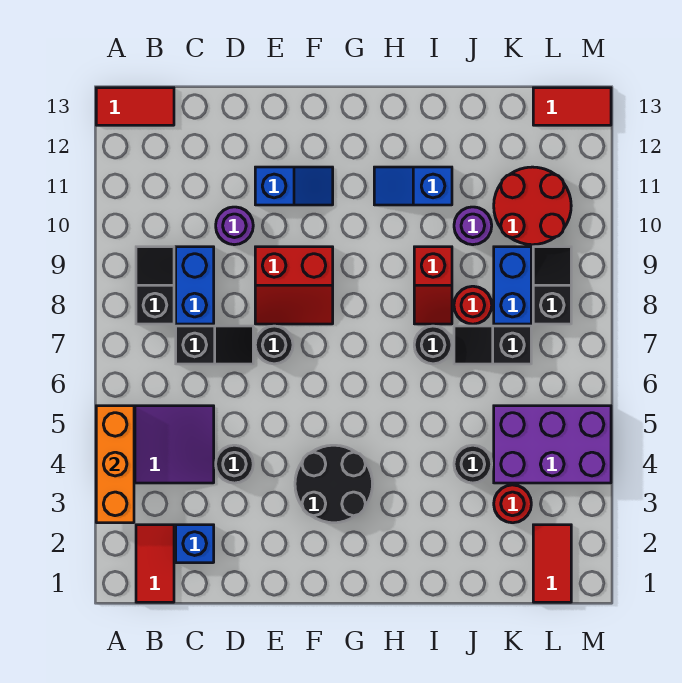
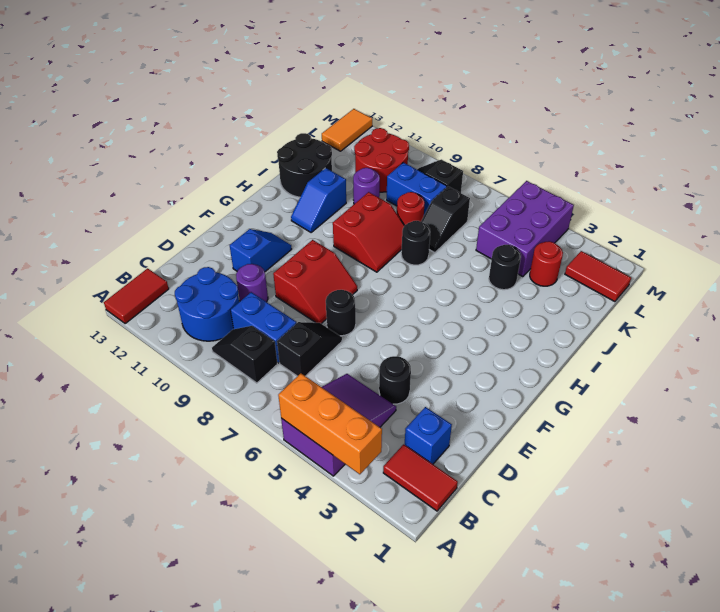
none -> blue 2x2 round brick [175,267,239,341]
black 2x2 round brick [295,445,373,523] -> black 2x2 round brick moved to [277,133,332,197]
red 1x2 slope [414,247,452,324] -> red 2x2 slope [333,192,405,272]
red 1x2 tile [533,88,611,125] -> orange 1x2 tile [322,109,372,151]

